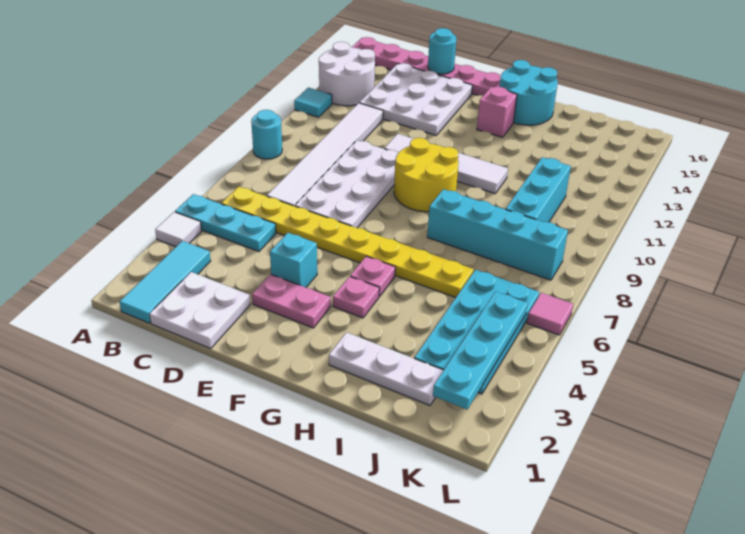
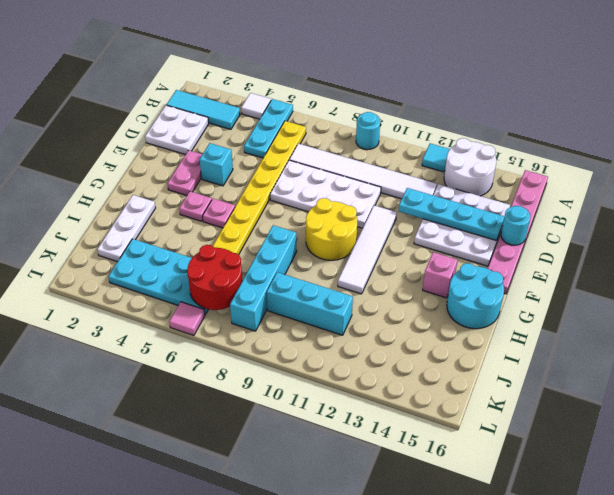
none -> red 2x2 round brick [187,245,243,310]
cyan 1x4 plate [433,292,528,409] -> cyan 1x4 plate moved to [399,188,504,241]

